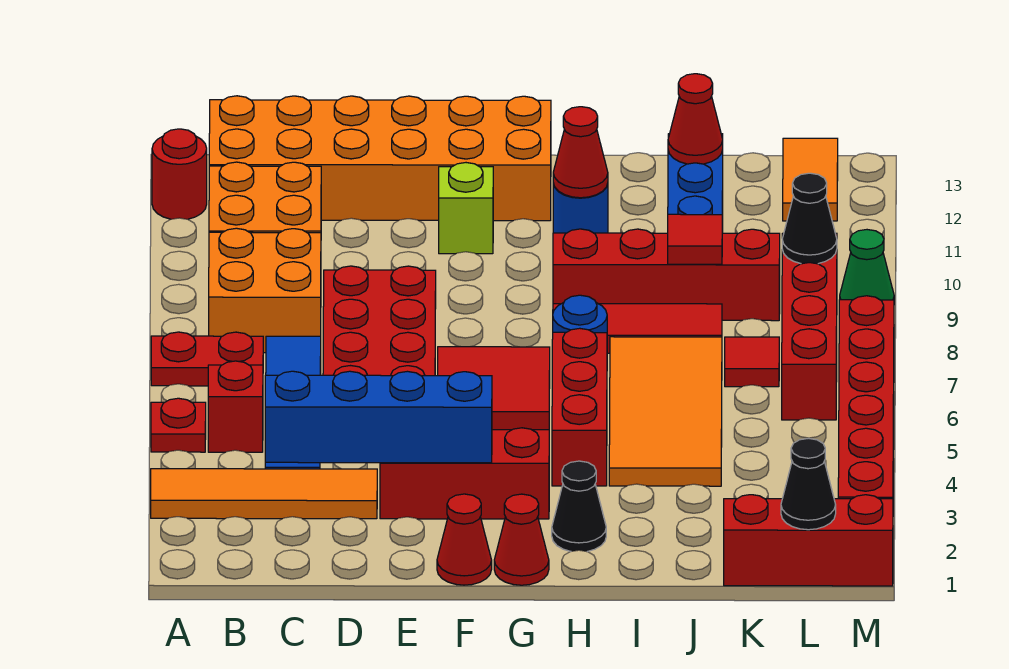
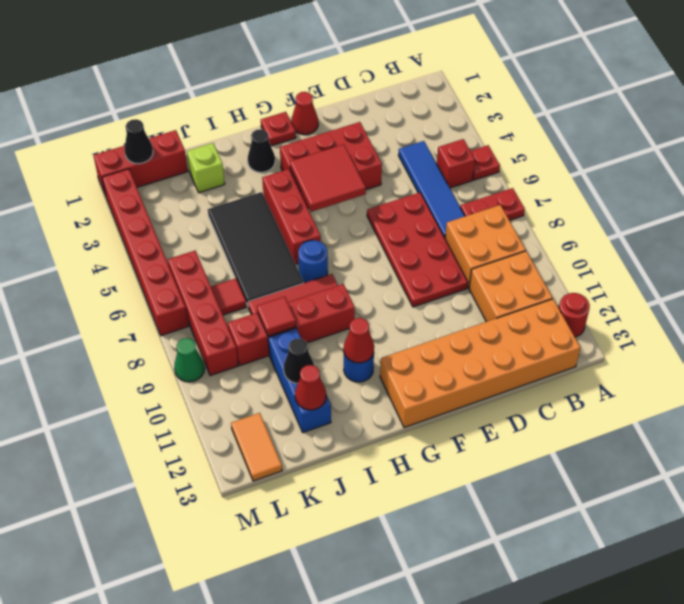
orange 1x4 tile [151,469,377,519] -> none
blue 1x4 brick [265,371,492,463] -> none
lime 1x1 brick [439,163,493,254] -> lime 1x1 brick moved to [187,143,225,193]
red 1x1 cone [494,494,549,585] -> red 1x1 plate [261,112,296,146]
orange 2x4 tile [609,337,722,486] -> black 2x4 tile [208,192,304,306]
black 1x1 cone [782,173,837,264] -> black 1x1 cone moved to [284,339,314,383]

